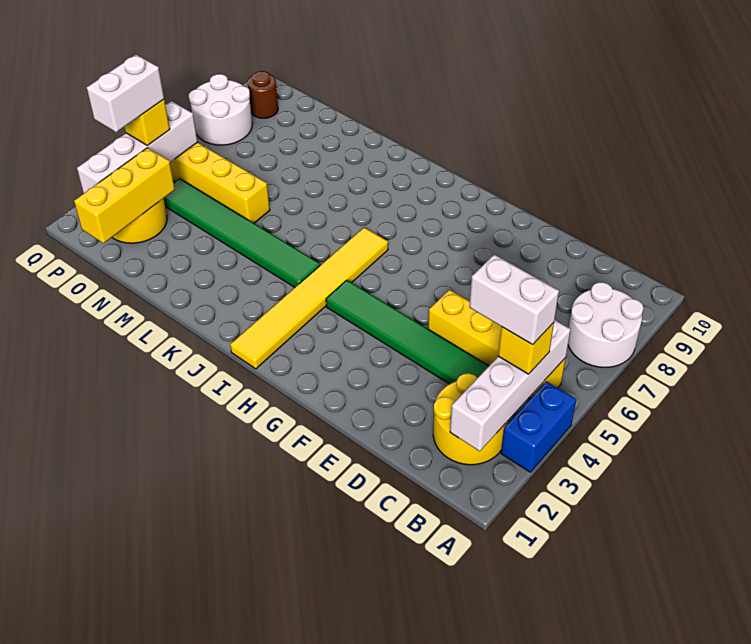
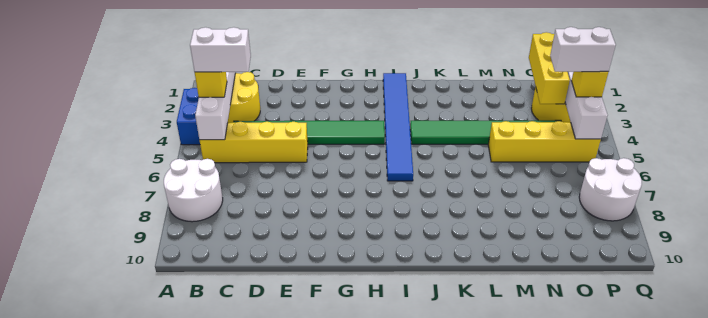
yellow 1x6 tile [230,227,388,369] -> blue 1x6 tile [383,73,413,181]
white 1x2 brick [87,55,164,132] -> white 1x2 brick turned to [550,27,616,72]
brown 1x1 round brick [248,71,278,118] -> none

